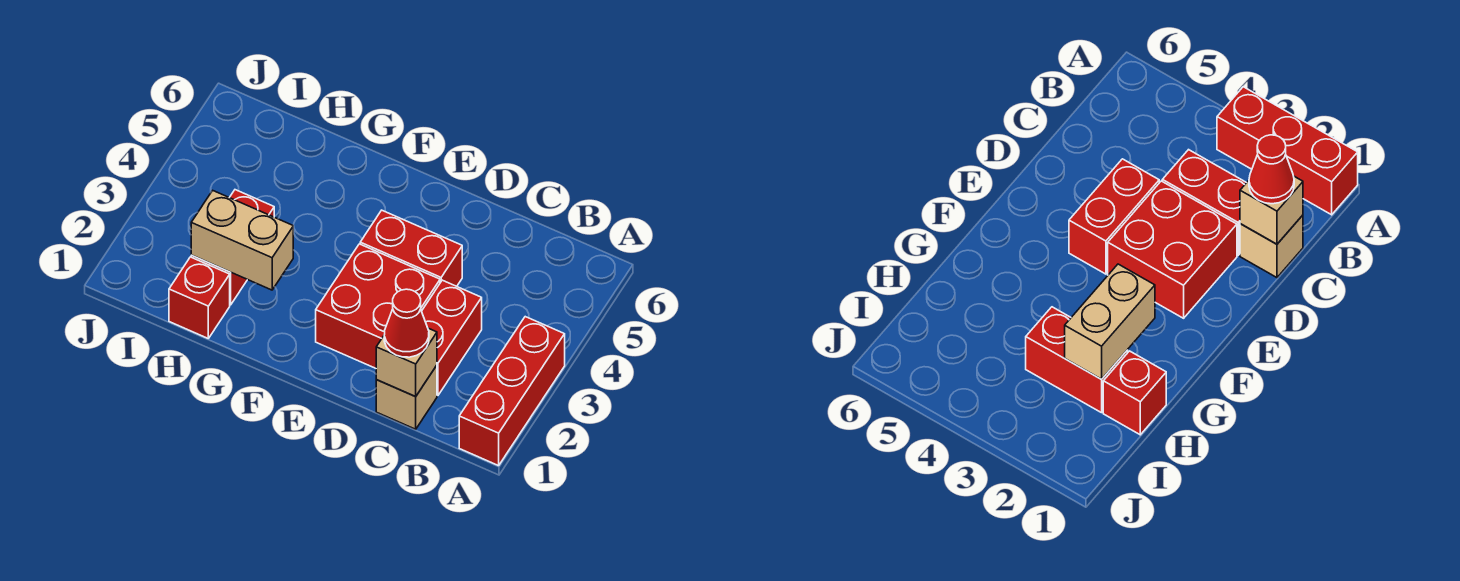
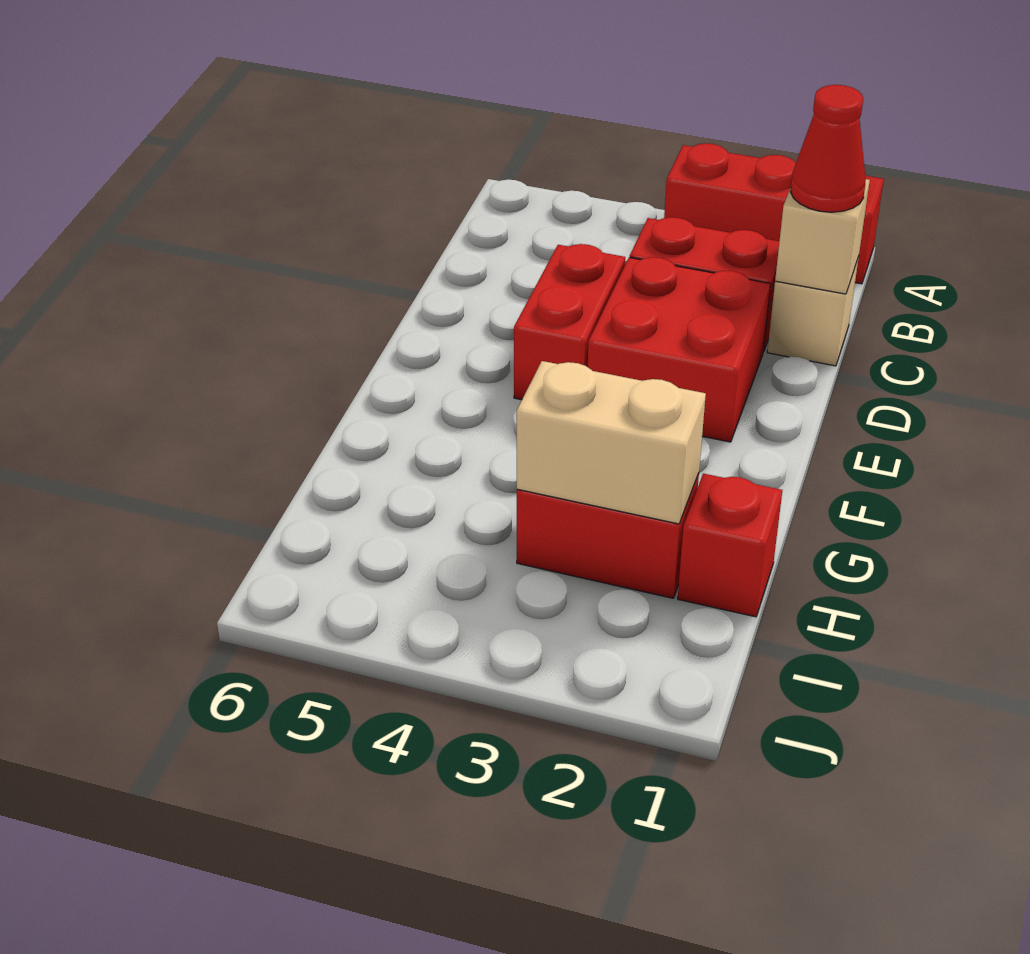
tan 1x2 brick [191,191,293,290] -> tan 1x2 brick turned to [517,361,706,524]

